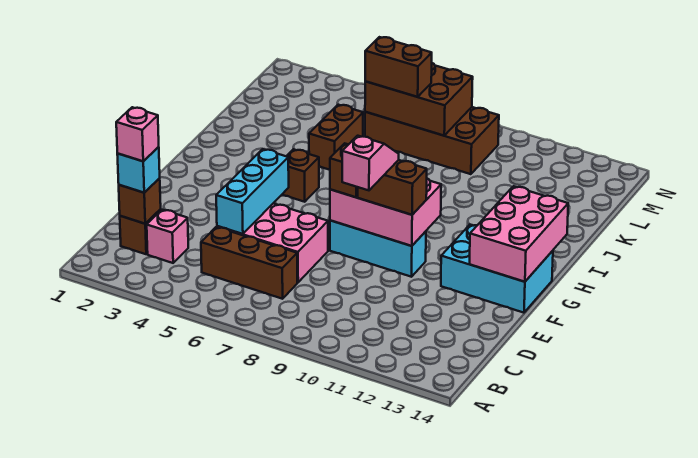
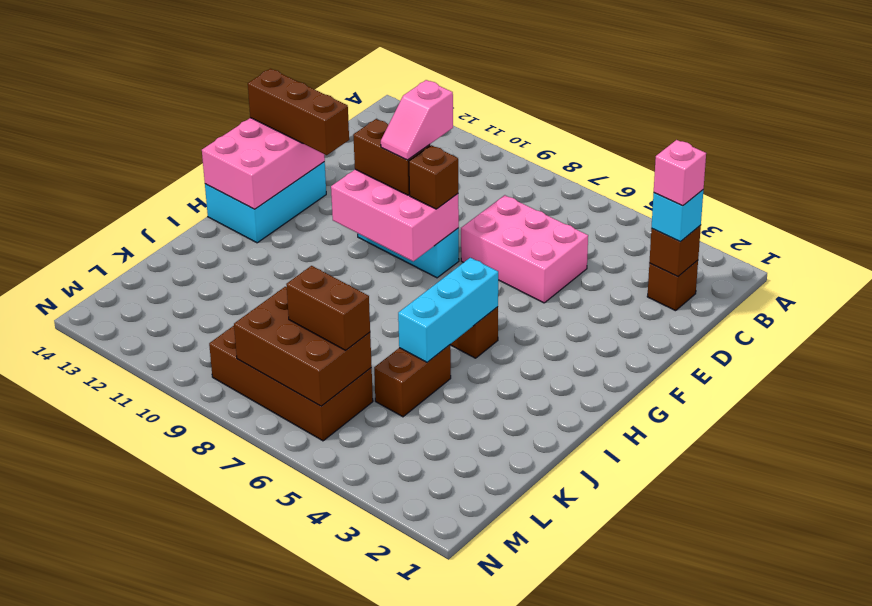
pink 1x1 brick [147,210,188,263] -> none
brown 1x3 brick [201,227,297,299] -> brown 1x3 brick moved to [248,69,349,155]
cyan 1x3 brick [216,149,289,234] -> cyan 1x3 brick moved to [398,258,498,362]
cyan 2x3 brick [441,225,553,313] -> cyan 2x3 brick turned to [205,162,326,243]

